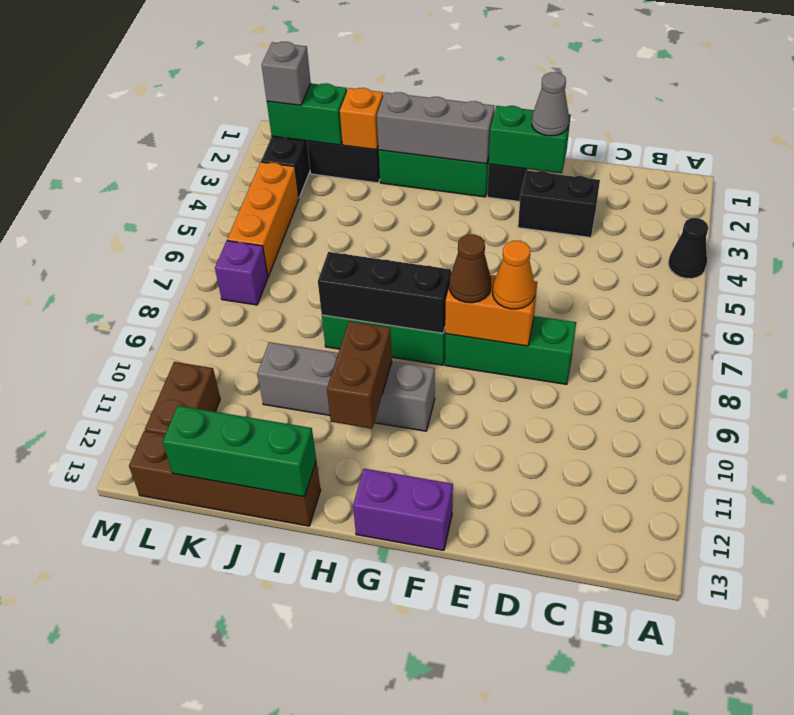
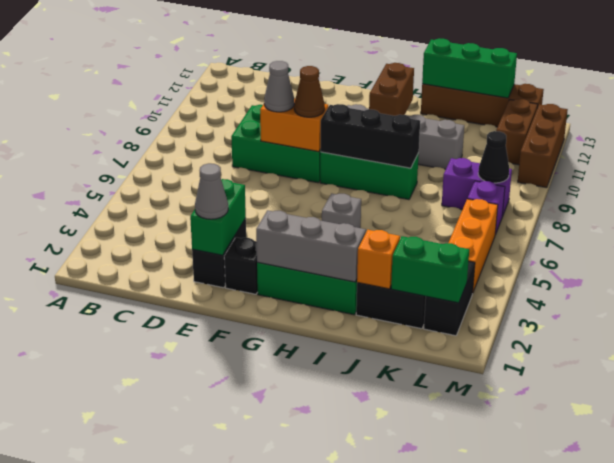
black 1x1 cone [668,218,708,279] -> black 1x1 cone moved to [478,131,509,183]
black 1x2 brick [518,170,600,237] -> black 1x2 brick turned to [192,218,246,288]
green 1x3 brick [445,316,576,384] -> green 2x3 brick [231,105,321,183]
green 1x2 brick [489,106,571,173] -> green 1x2 brick turned to [190,179,246,255]
orange 1x1 cone [493,241,535,309] -> grey 1x1 cone [264,61,294,112]
purple 1x2 brick [353,469,453,550] -> purple 1x2 brick moved to [442,158,512,217]
grey 1x1 brick [262,42,311,105] -> grey 1x1 brick moved to [322,193,361,228]
none -> brown 1x3 brick [518,104,568,188]

